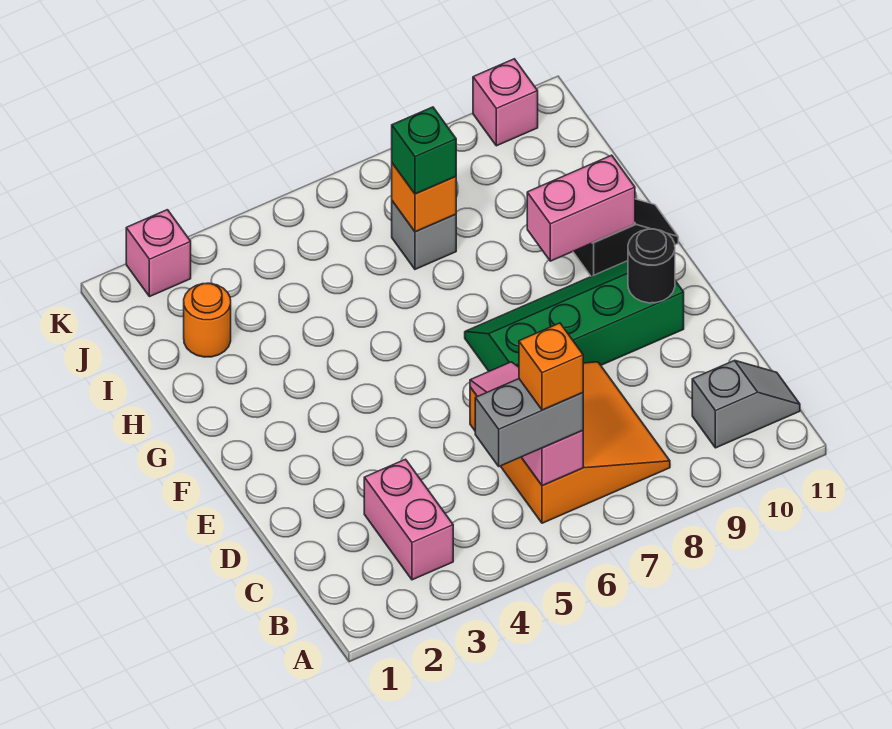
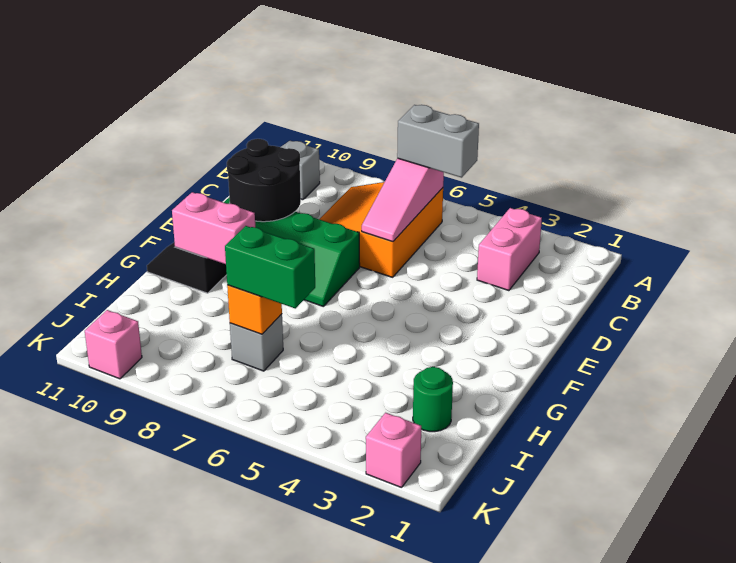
orange 1x1 brick [519,323,583,410] -> none
black 1x1 round brick [628,229,675,303] -> black 2x2 round brick [227,139,301,222]
orange 1x1 round brick [184,283,231,357] -> green 1x1 round brick [413,367,453,432]
green 1x1 brick [392,107,456,194] -> green 1x2 brick [225,226,315,308]

